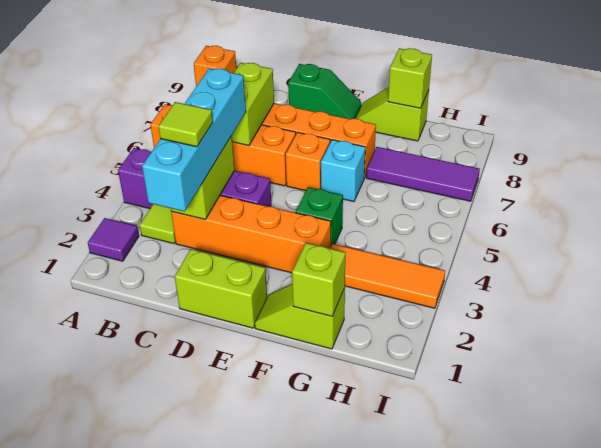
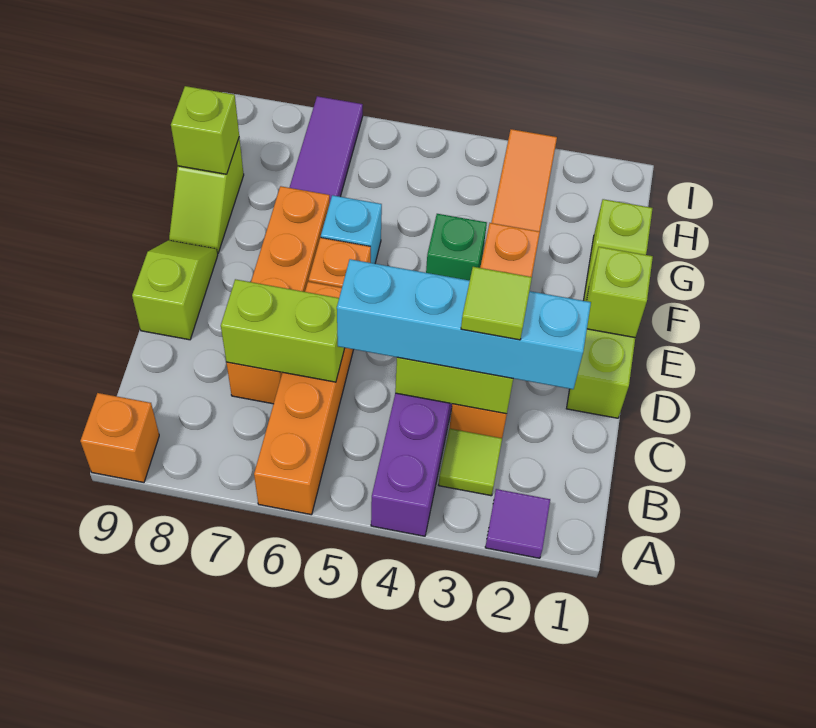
green 1x2 slope [288,64,361,119] -> lime 1x2 slope [132,240,218,340]
lime 1x1 brick [292,243,346,316] -> lime 1x1 brick moved to [587,247,653,338]

